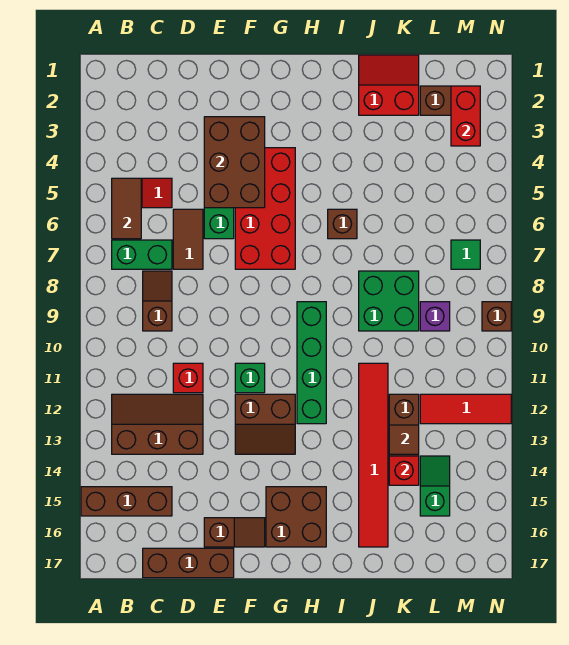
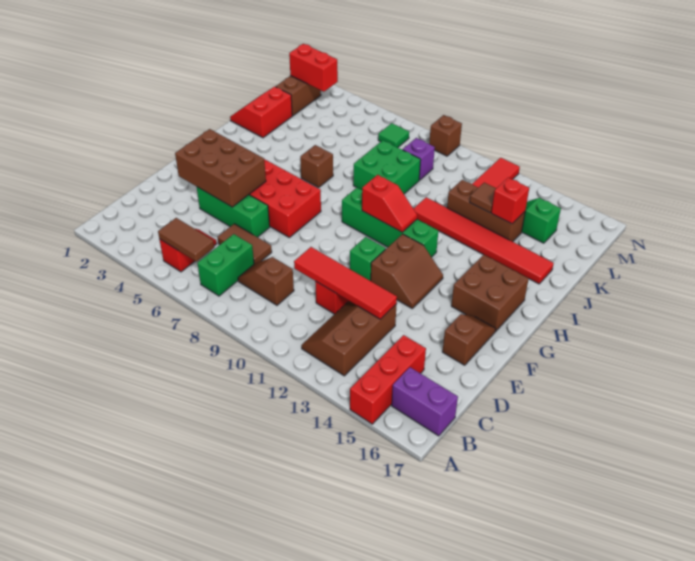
brown 1x3 brick [81,487,172,516] -> red 1x3 brick [350,335,426,424]
none -> purple 1x2 brick [392,367,458,436]
brown 1x3 brick [143,548,234,578] -> none
none -> red 1x4 tile [294,247,397,319]
none -> red 1x2 slope [362,175,417,232]

